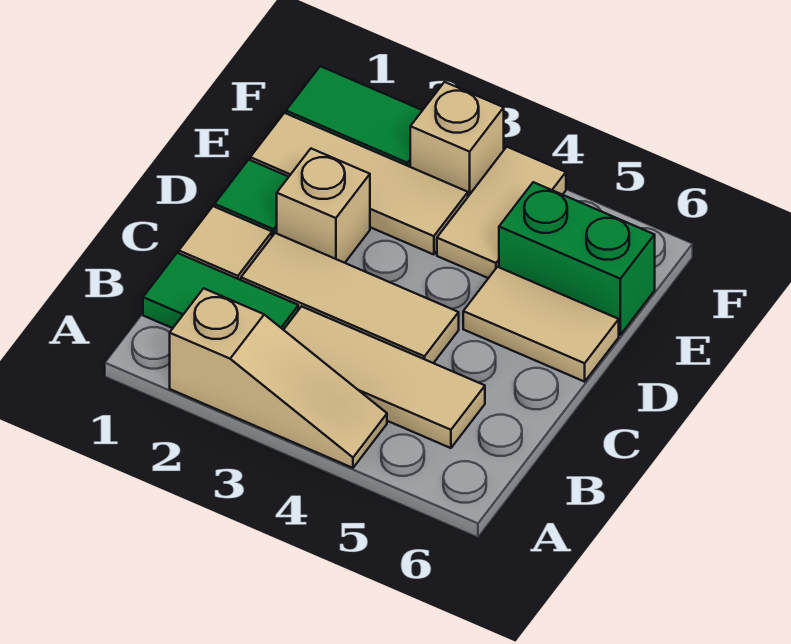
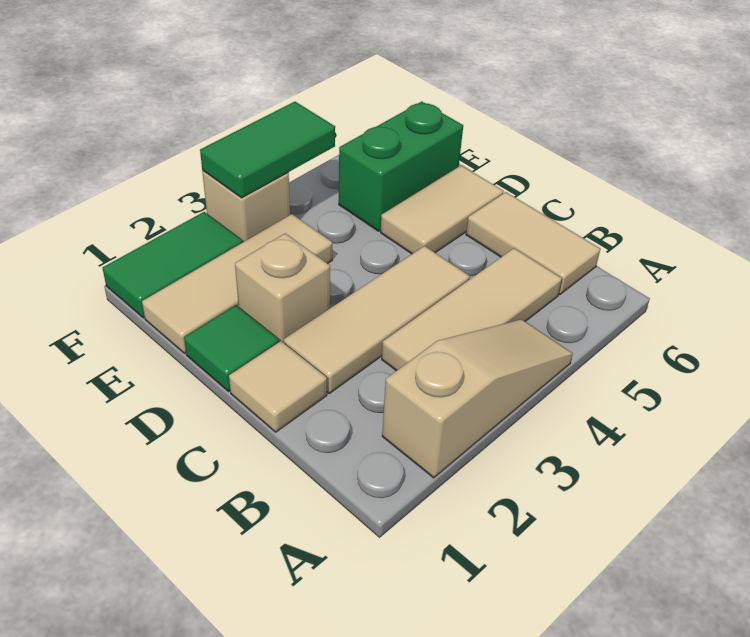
green 1x2 tile [143,253,298,330] -> green 1x2 tile moved to [200,102,335,198]
tan 1x2 tile [437,147,566,278] -> tan 1x2 tile moved to [466,192,600,295]

